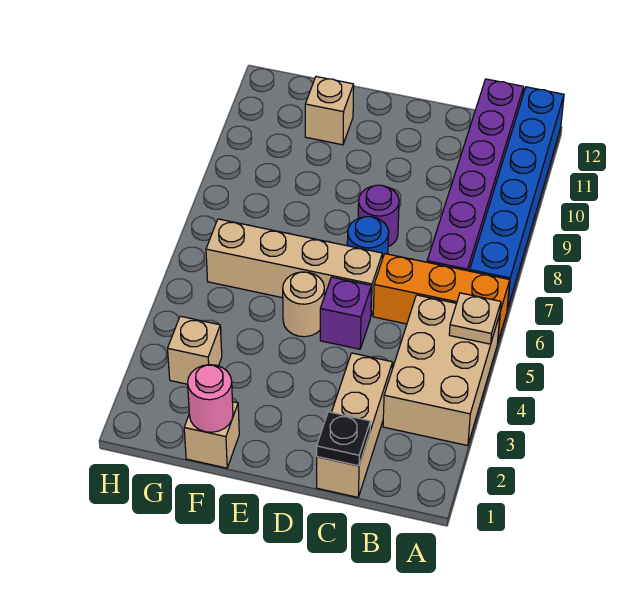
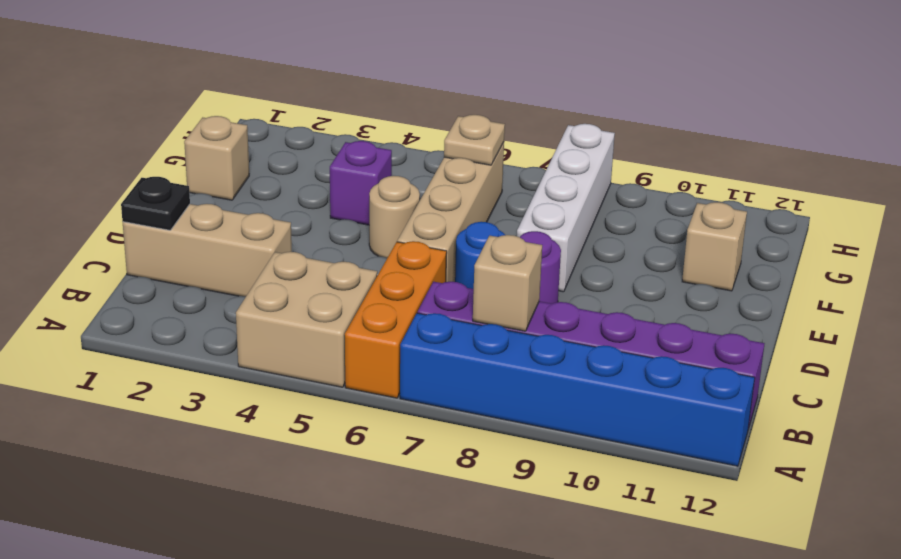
tan 2x3 brick [383,295,500,446] -> tan 2x2 brick [236,252,377,387]
tan 1x1 plate [449,293,501,344] -> tan 1x1 plate moved to [444,115,505,165]
purple 1x1 brick [320,277,372,349] -> purple 1x1 brick moved to [330,141,392,225]
none -> white 1x4 brick [517,124,615,292]
pink 1x1 round brick [188,365,233,432] -> none
tan 1x1 brick [168,316,222,384] -> tan 1x1 brick moved to [473,235,542,331]

